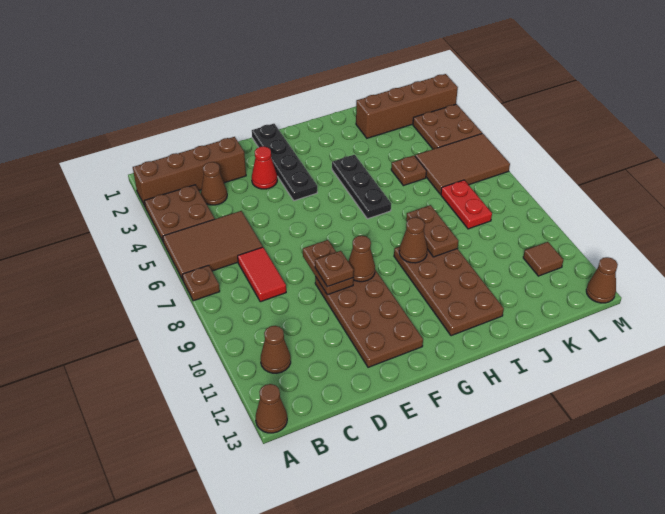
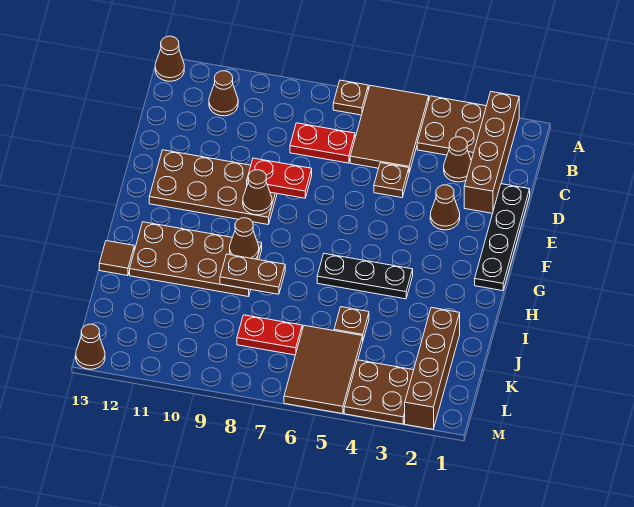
red 1x2 tile [238,247,286,302] -> red 1x2 plate [290,123,355,163]
red 1x1 cone [252,146,277,189] -> brown 1x1 cone [430,185,460,230]
brown 1x2 plate [303,240,353,295] -> red 1x2 plate [247,158,312,198]
brown 1x1 plate [315,251,354,287] -> brown 1x1 plate moved to [374,163,409,198]
black 1x4 plate [252,124,317,201] -> black 1x4 plate turned to [475,184,530,291]
brown 1x1 tile [523,242,563,276] -> brown 1x1 tile moved to [99,241,134,276]

